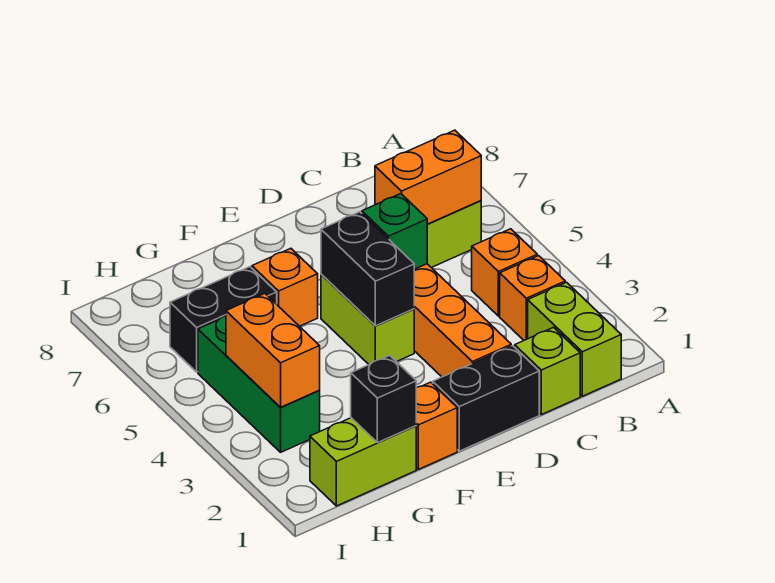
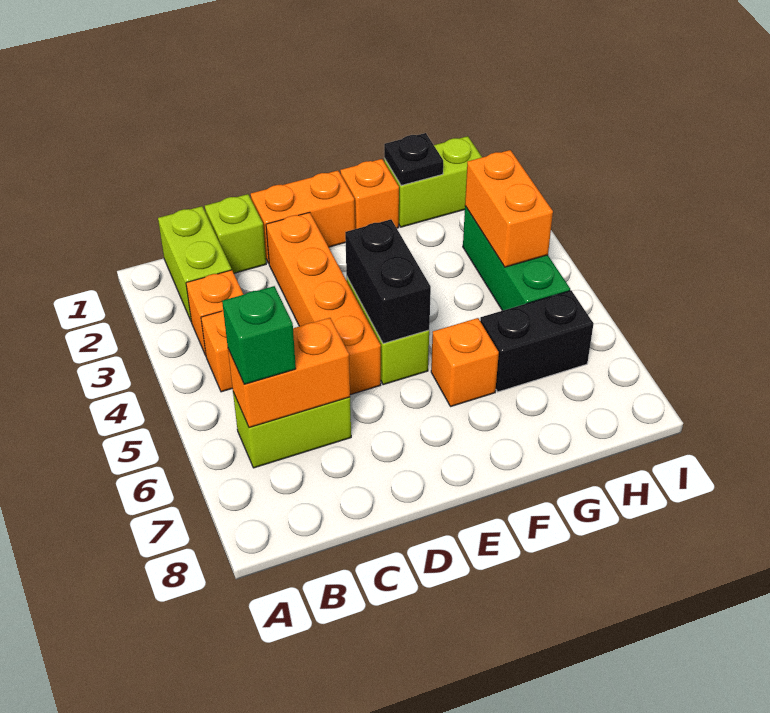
black 1x2 brick [433,346,539,451] -> orange 1x2 brick [251,170,355,263]
green 1x1 brick [362,194,427,269] -> green 1x1 brick moved to [222,286,296,384]
black 1x1 brick [351,355,416,443] -> black 1x1 plate [384,133,443,186]

